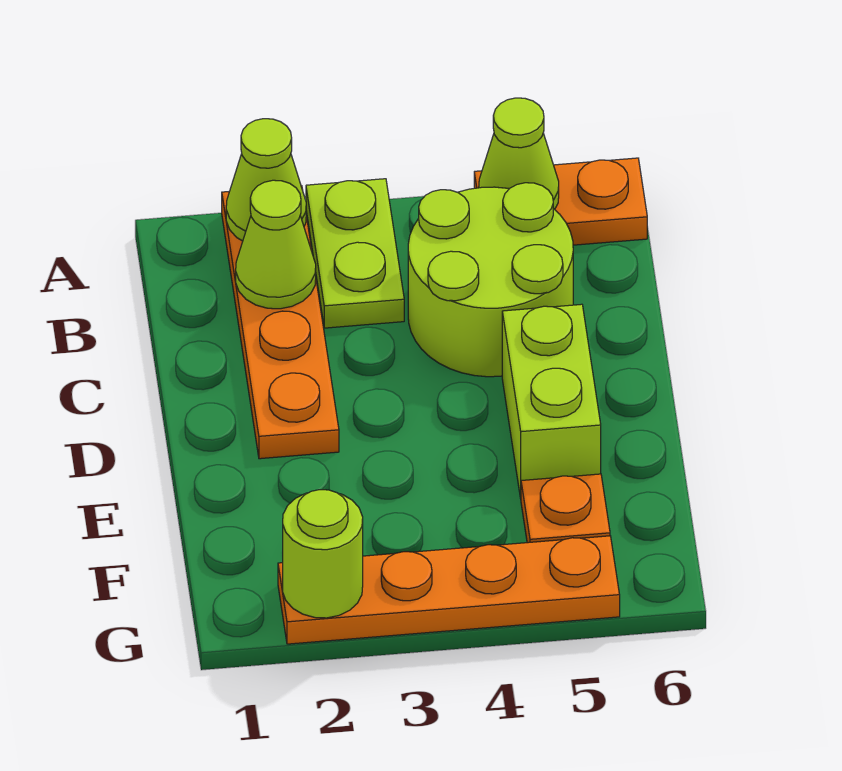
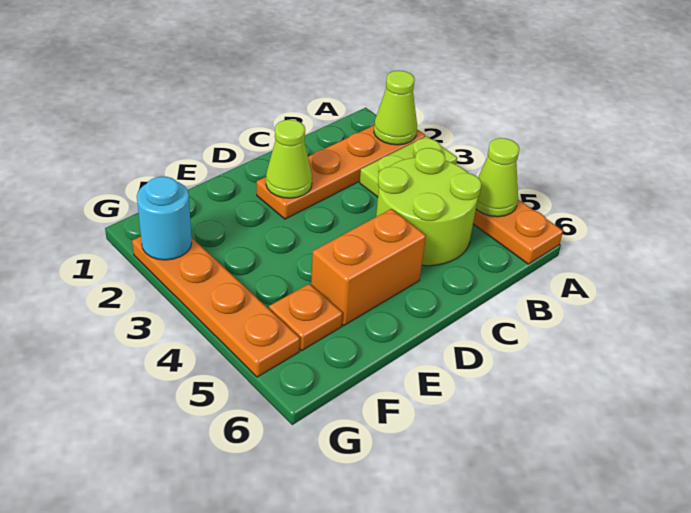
lime 1x1 cone [236,180,316,309] -> lime 1x1 cone moved to [266,120,312,198]
lime 1x2 brick [502,304,601,498] -> orange 1x2 brick [311,209,426,326]
lime 1x1 round brick [283,490,363,618] -> cyan 1x1 round brick [137,176,192,260]

